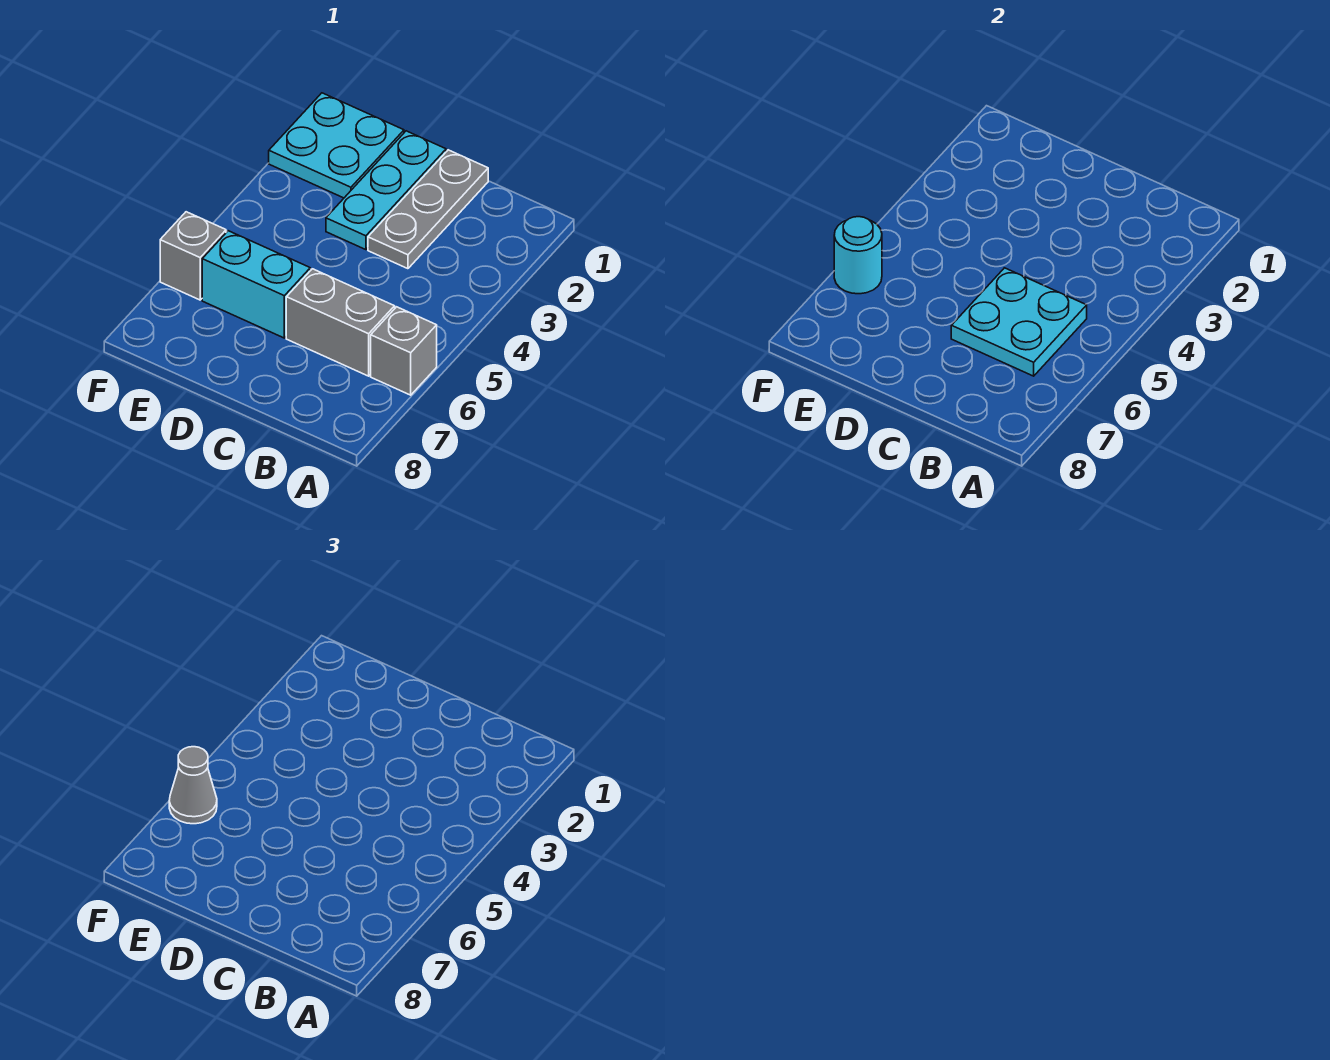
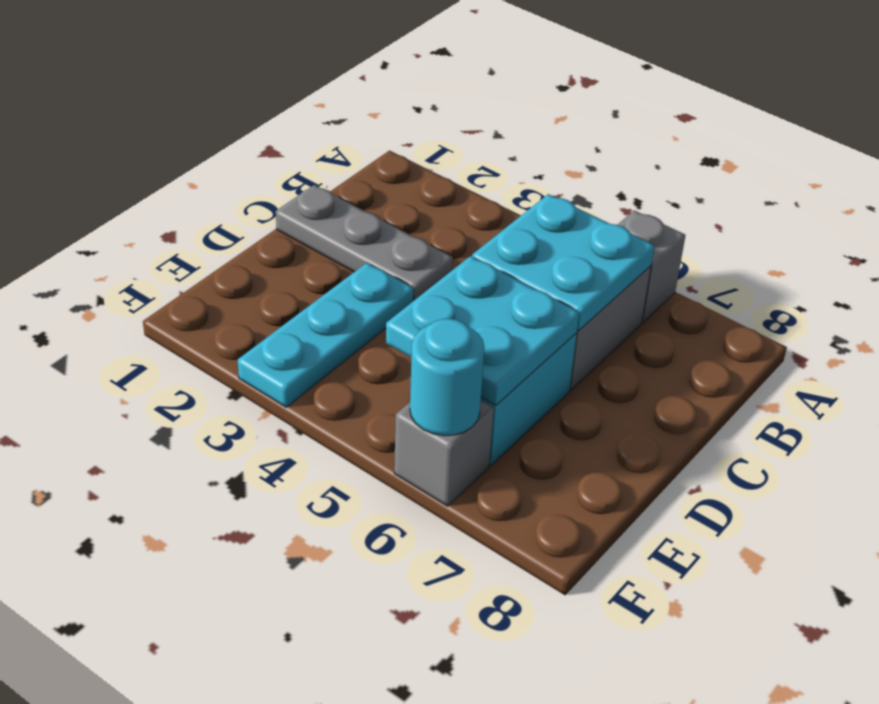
cyan 1x3 plate [326,131,446,250] -> cyan 1x3 plate turned to [238,263,413,407]
cyan 2x2 plate [269,93,404,198] -> cyan 2x2 plate moved to [386,256,579,405]
grey 1x1 cone [169,747,217,824] -> none

